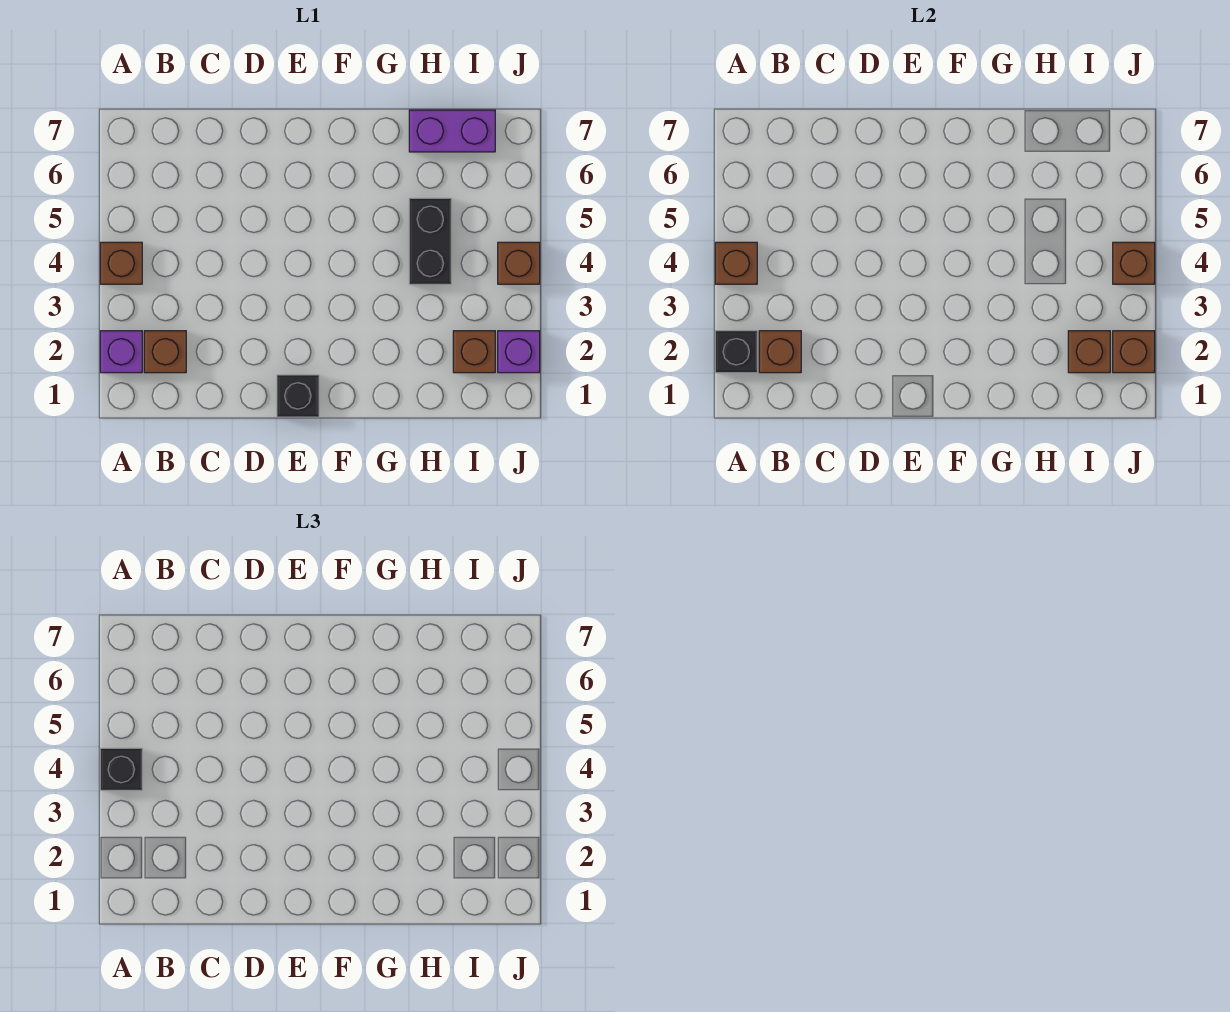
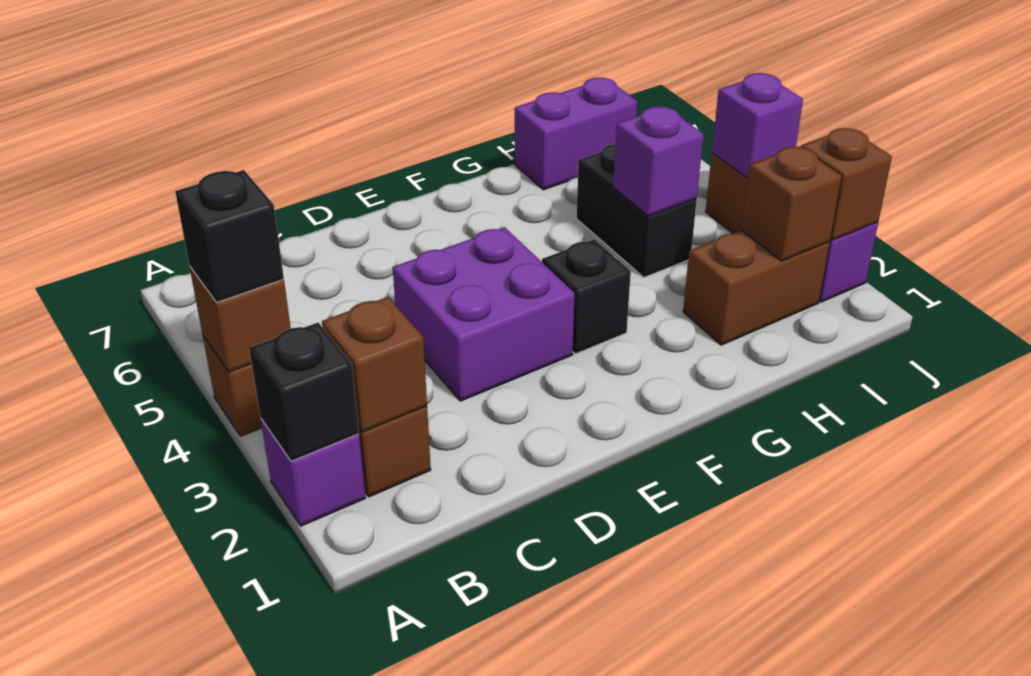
none -> purple 2x2 brick [393,227,575,401]
black 1x1 brick [277,375,319,417] -> black 1x1 brick moved to [542,239,631,354]
none -> purple 1x1 brick [613,106,703,216]
brown 1x1 brick [453,331,495,373] -> brown 1x2 brick [683,230,830,345]
brown 1x1 brick [1113,242,1155,284] -> purple 1x1 brick [712,73,803,179]

